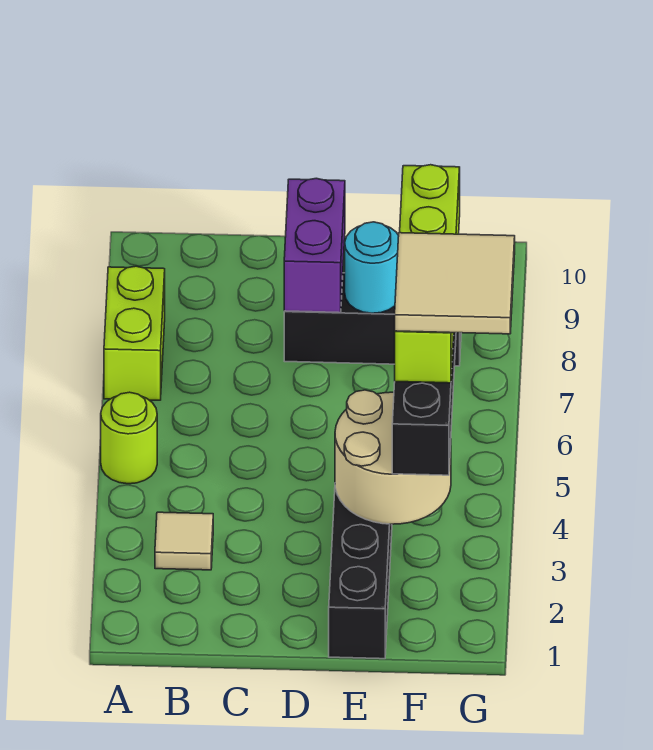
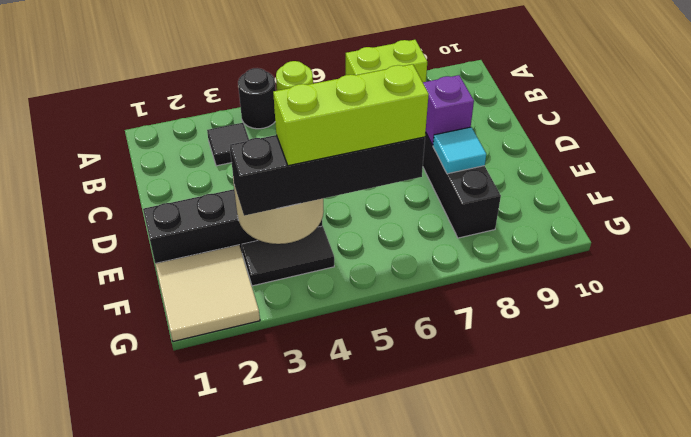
none -> black 1x1 round brick [238,68,276,129]
tan 1x1 tile [155,512,213,570] -> black 1x1 tile [207,123,249,166]
purple 1x2 brick [284,178,345,313] -> purple 1x1 brick [423,75,474,145]
cyan 1x1 round brick [345,222,399,313] -> cyan 1x1 tile [433,127,486,174]
none -> black 1x2 tile [242,226,334,286]
lime 1x4 brick [395,165,460,383] -> lime 1x3 brick [273,64,429,166]
tan 2x2 tile [395,233,515,334] -> tan 2x2 tile moved to [155,245,260,342]

